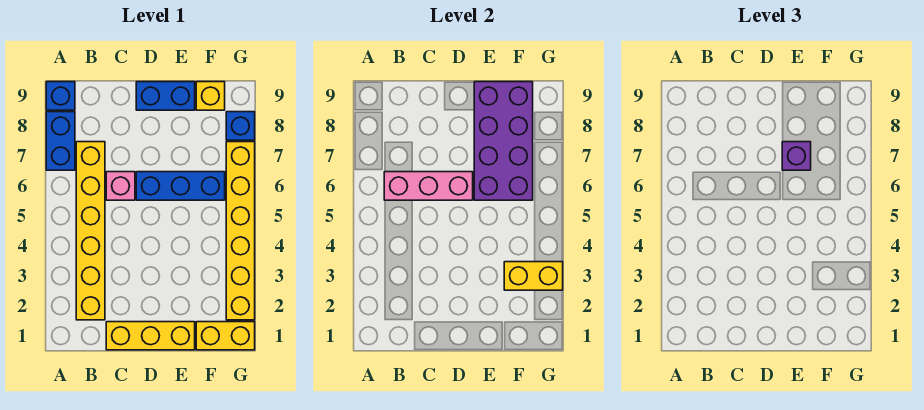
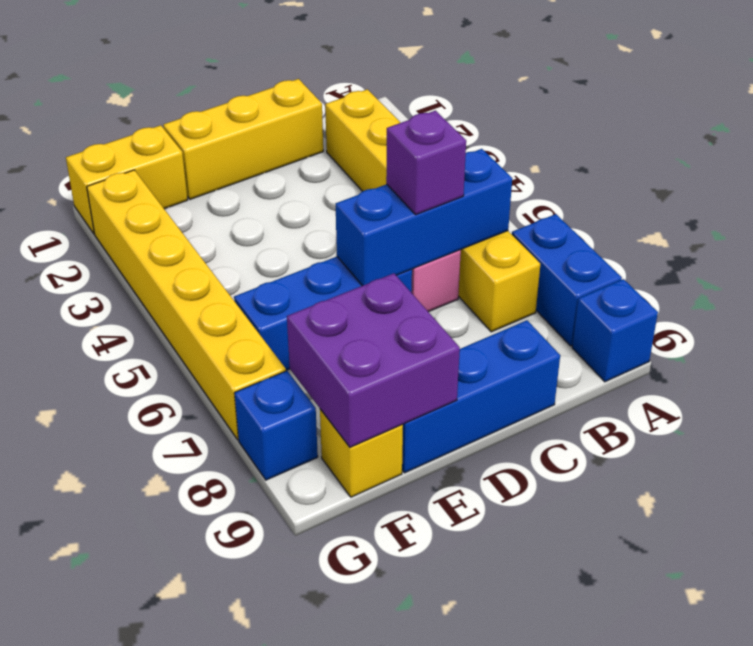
pink 1x3 brick [384,172,473,200] -> blue 1x3 brick [336,149,512,286]
blue 1x2 brick [136,82,195,110] -> blue 1x3 brick [402,320,560,473]
purple 2x4 brick [474,82,533,200] -> purple 2x2 brick [287,273,460,447]
purple 1x1 brick [782,142,811,170] -> purple 1x1 brick moved to [386,111,466,214]
yellow 1x2 brick [504,262,563,290] -> none

